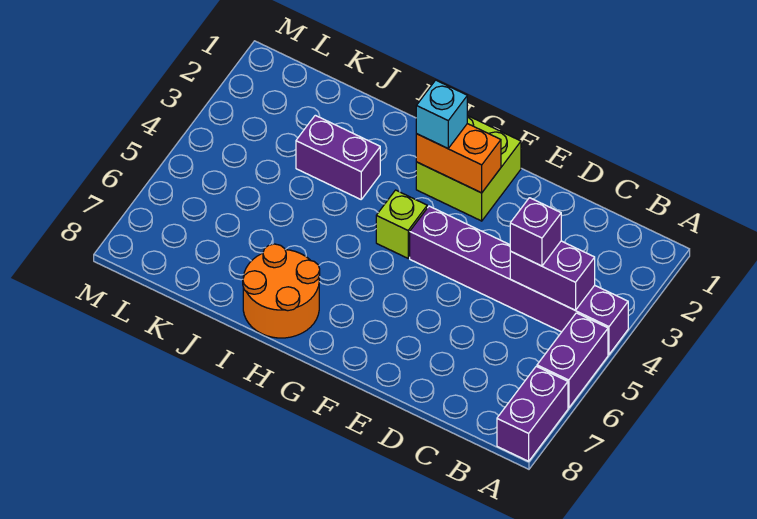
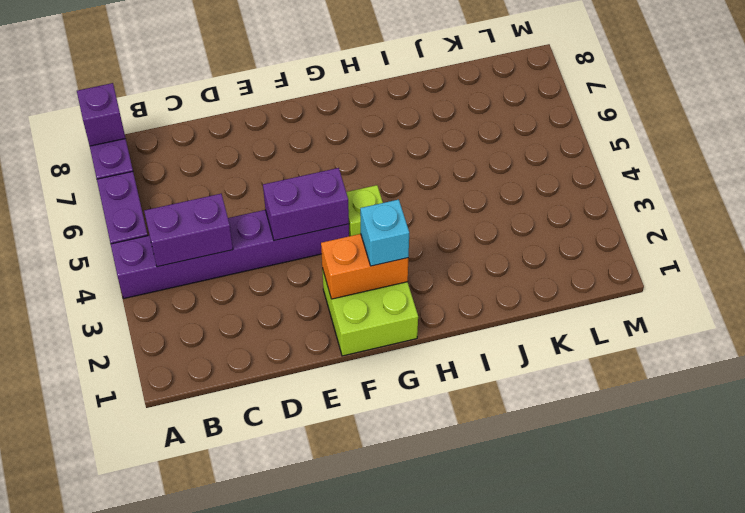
purple 1x1 brick [510,198,561,266] -> purple 1x1 brick moved to [77,83,126,146]
orange 2x2 round brick [243,244,320,338] -> none
purple 1x2 brick [296,115,380,199] -> purple 1x2 brick moved to [263,168,349,241]

